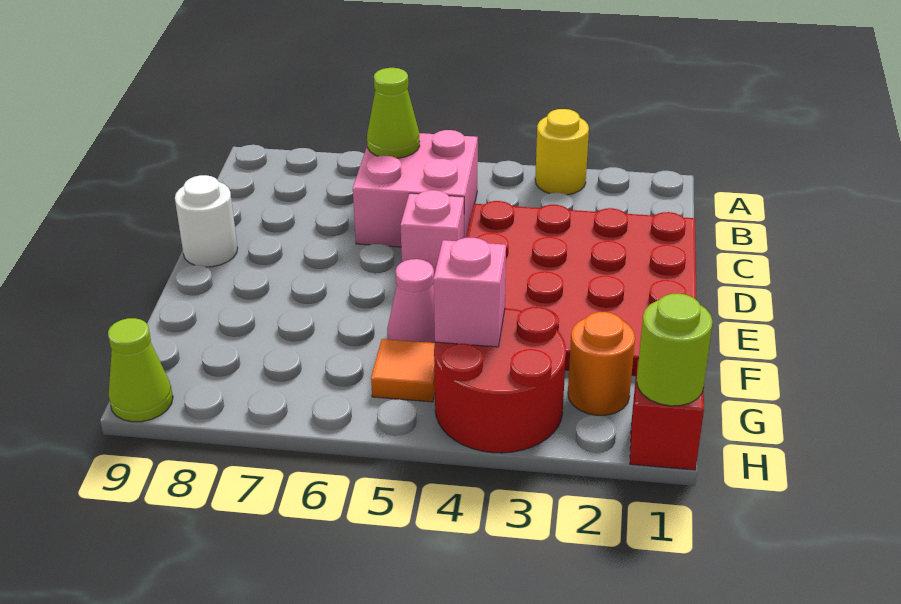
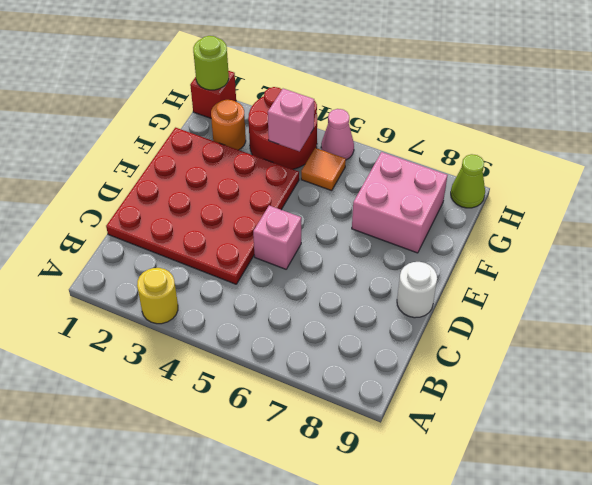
pink 2x2 brick [353,130,478,247] -> pink 2x2 brick moved to [352,152,447,253]
lime 1x1 cone [367,68,420,158] -> none
pink 1x1 cone [387,259,435,343] -> pink 1x1 cone moved to [321,109,354,160]

